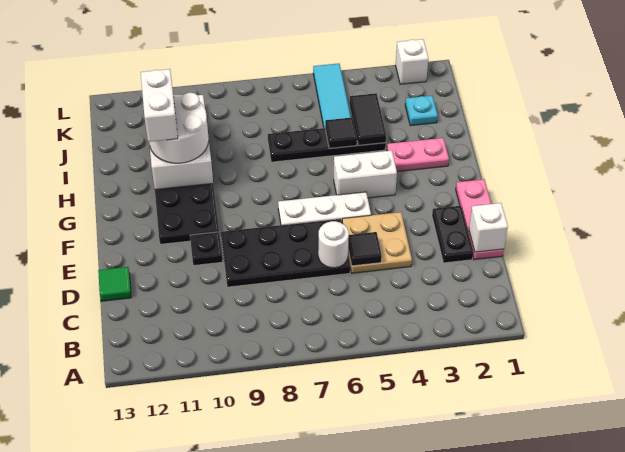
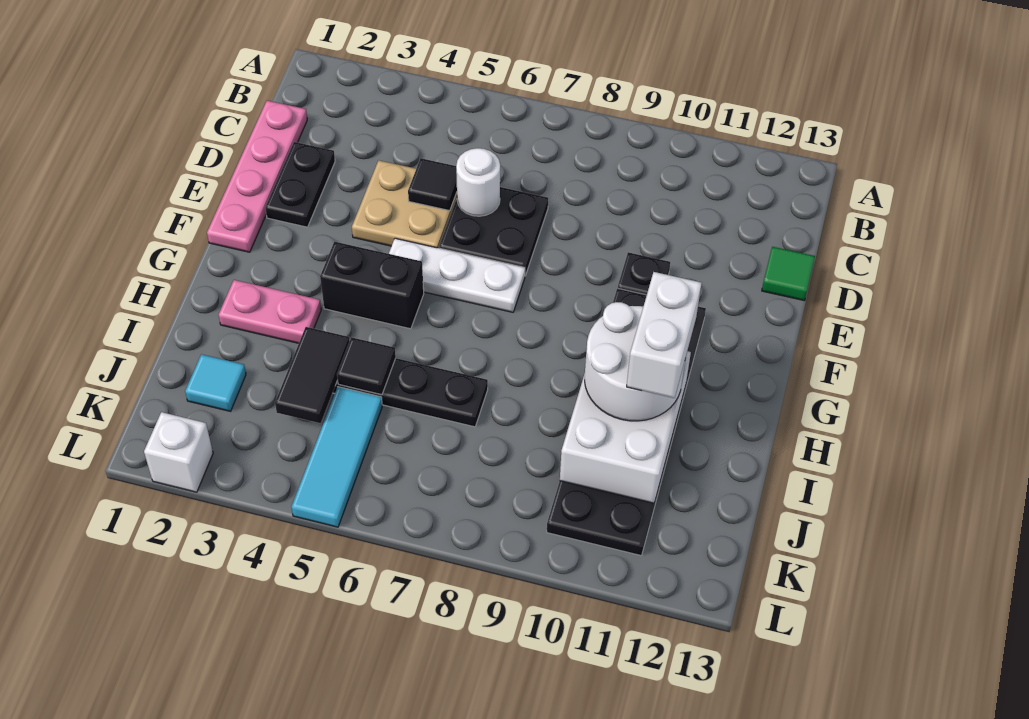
pink 1x3 plate [456,179,504,260] -> pink 1x4 plate [207,101,307,252]
white 1x1 brick [469,203,508,252] -> none
black 2x4 plate [221,219,350,287] -> black 2x2 plate [439,187,548,276]
white 1x2 brick [334,150,397,198] -> black 1x2 brick [320,242,424,329]
cyan 1x1 plate [405,96,438,126] -> cyan 1x1 tile [185,354,246,411]

